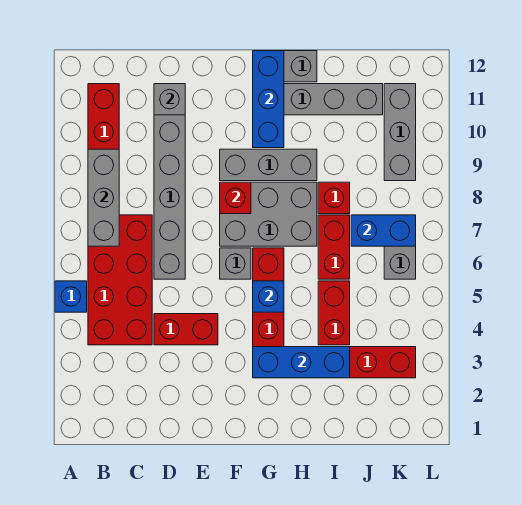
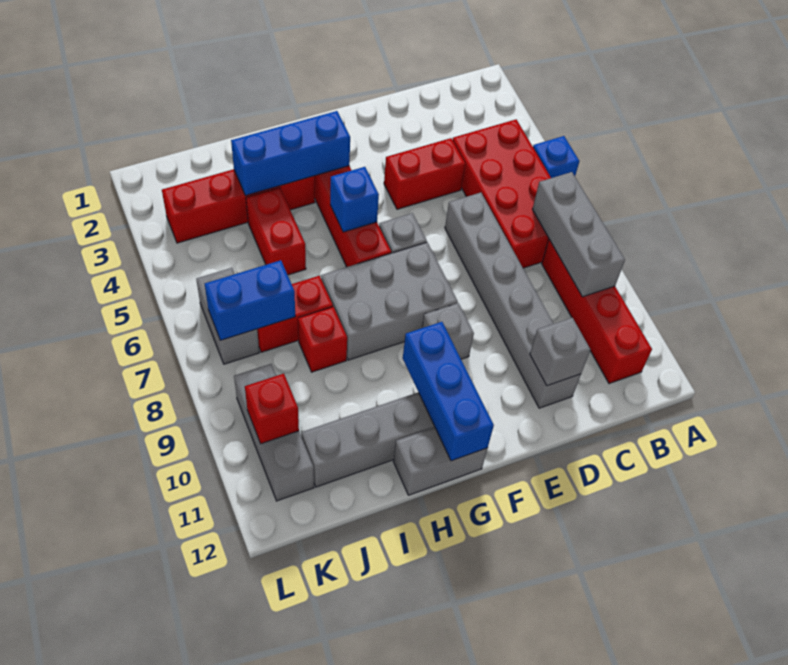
red 1x1 brick [220,182,251,214] -> red 1x1 brick moved to [245,374,299,444]
grey 1x3 brick [220,149,317,181] -> grey 1x1 brick [422,303,474,359]
red 1x2 brick [318,215,350,279] -> red 1x2 brick turned to [257,276,333,352]

